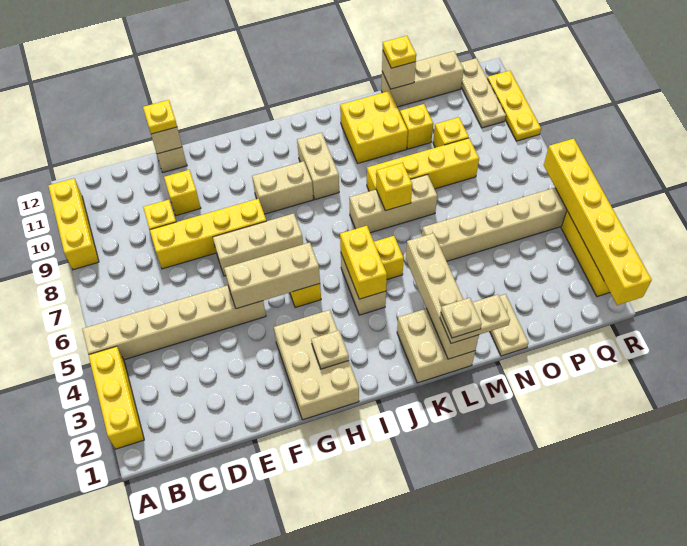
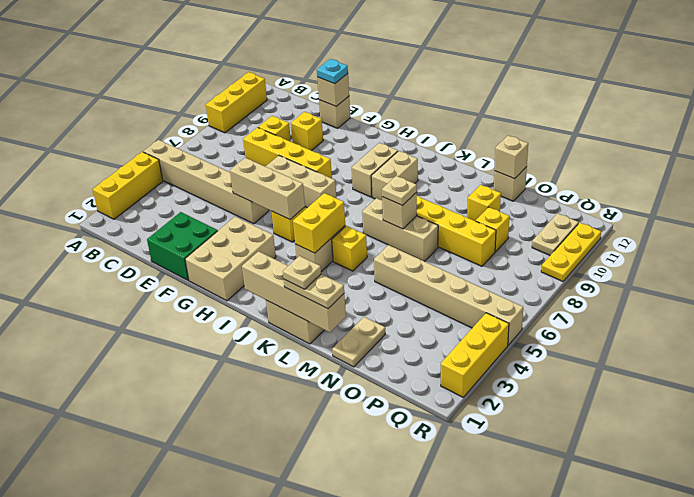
none -> green 2x2 brick [147,212,218,280]
yellow 1x1 plate [143,100,177,134] -> cyan 1x1 plate [317,59,348,84]
tan 1x1 plate [311,330,349,369] -> tan 1x1 plate moved to [382,176,417,206]
tan 1x2 brick [252,161,313,214] -> tan 1x2 brick turned to [352,143,398,197]
tan 1x4 brick [406,233,479,359] -> tan 1x4 brick turned to [242,251,346,333]
yellow 1x1 brick [376,163,412,211] -> tan 1x1 brick [382,192,417,229]
yellow 2x2 brick [340,91,408,163] -> none
tan 1x3 brick [381,51,464,107] -> tan 1x1 brick [494,167,527,201]
yellow 1x1 plate [383,36,416,68] -> none
tan 1x3 plate [461,58,506,128] -> tan 1x2 plate [532,213,579,255]
yellow 1x6 brick [544,139,652,305] -> none

